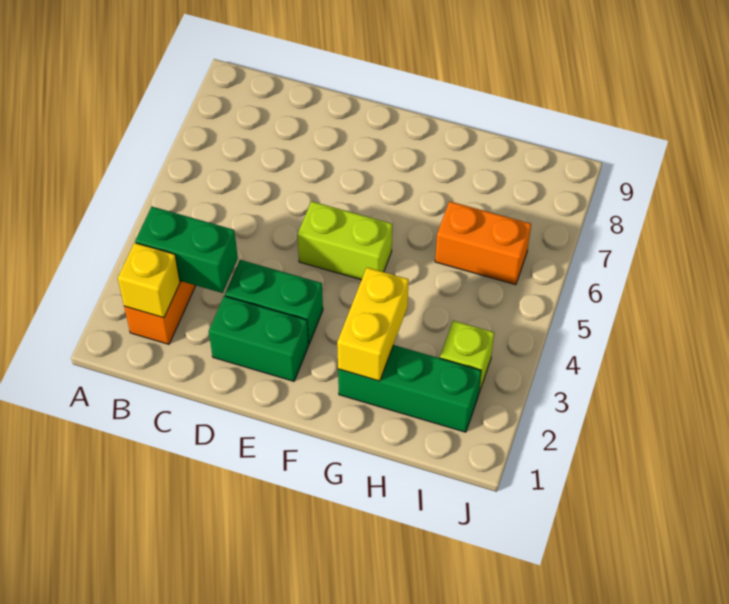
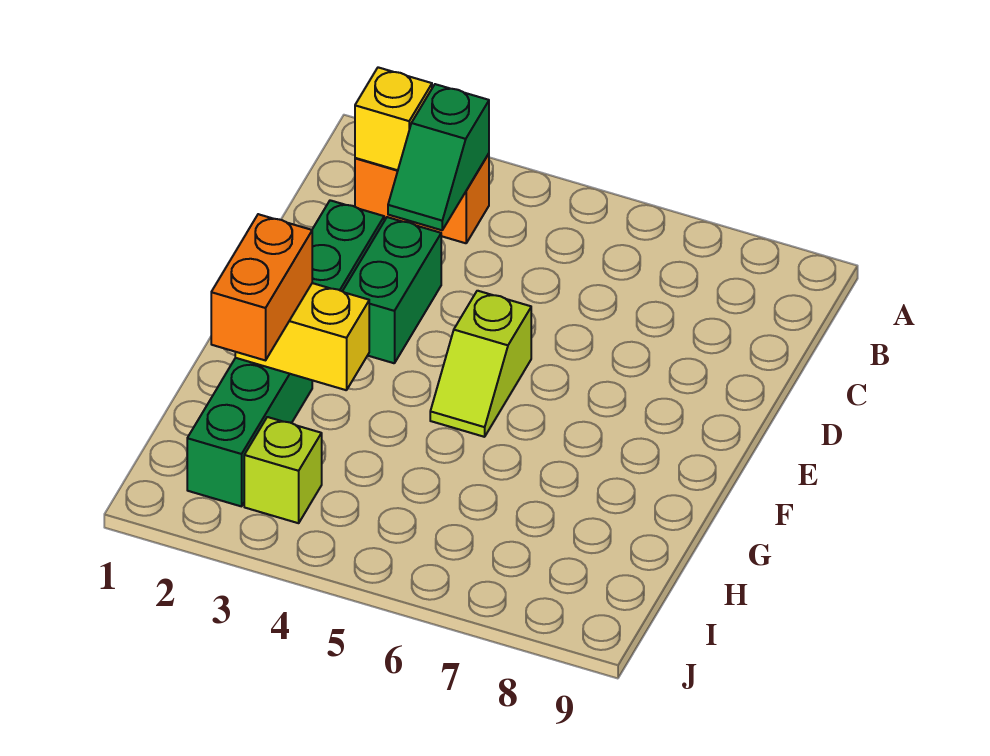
green 1x2 brick [135,207,238,293] -> green 1x2 slope [388,84,489,230]
lime 1x2 brick [297,201,392,280] -> lime 1x2 slope [430,291,531,437]
orange 1x2 brick [435,201,531,285] -> orange 1x2 brick moved to [211,214,312,360]

